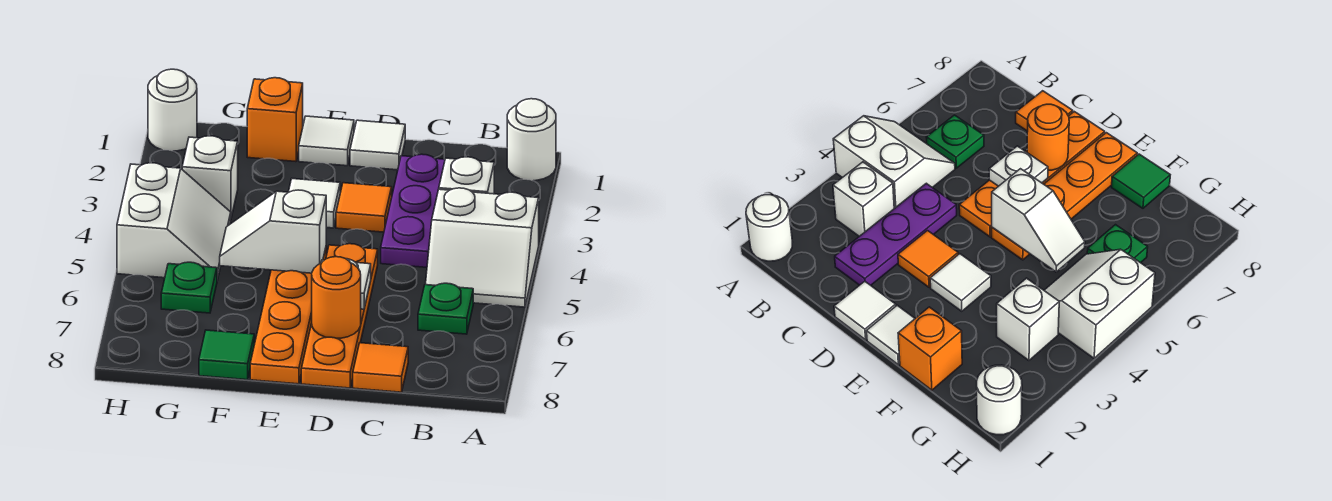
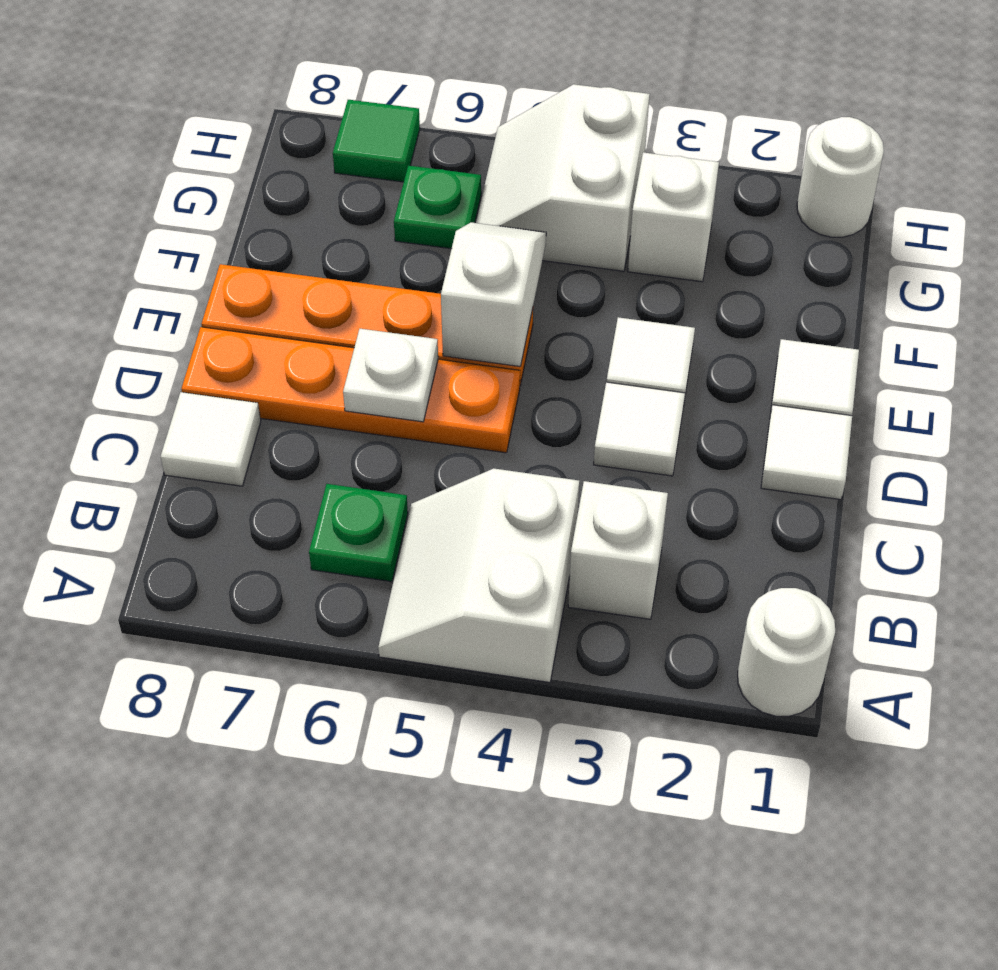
purple 1x3 plate [381,154,445,267] -> none
orange 1x1 tile [353,343,408,392] -> white 1x1 tile [161,392,261,486]
orange 1x1 tile [336,183,392,232] -> white 1x1 tile [594,382,685,476]
orange 1x1 round brick [312,257,361,338] -> none
orange 1x1 brick [247,78,303,162] -> none
green 1x1 tile [199,330,254,380] -> green 1x1 tile moved to [333,100,420,182]
white 2x2 slope [117,163,231,280] -> white 2x2 slope turned to [476,84,650,271]

